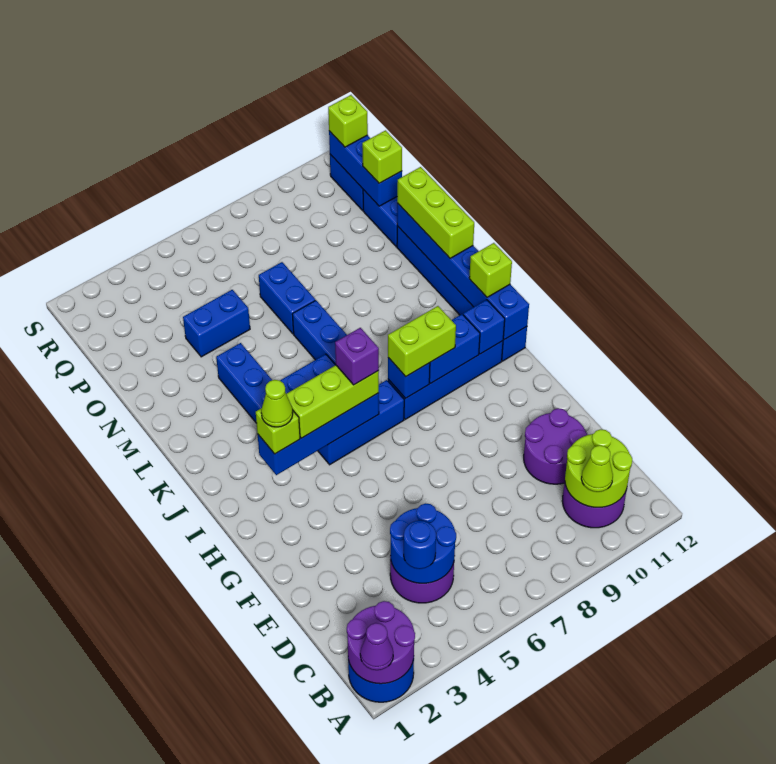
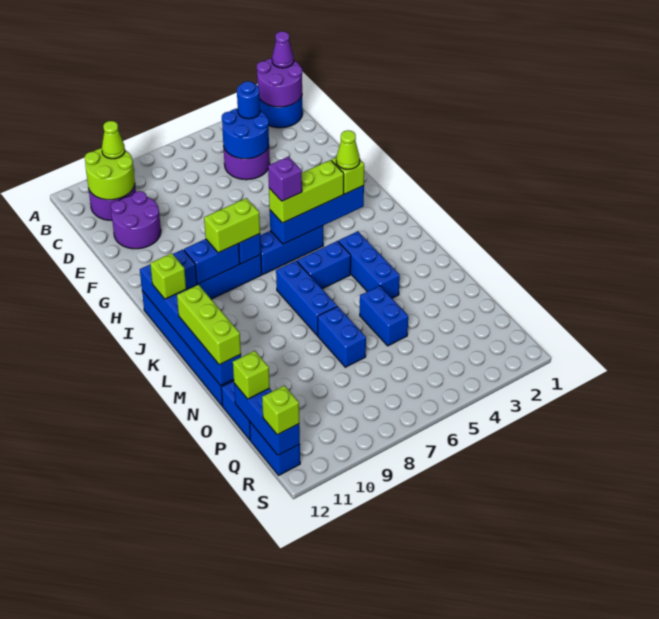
blue 1x2 brick [183,290,250,357] -> blue 1x2 brick turned to [360,286,408,346]

